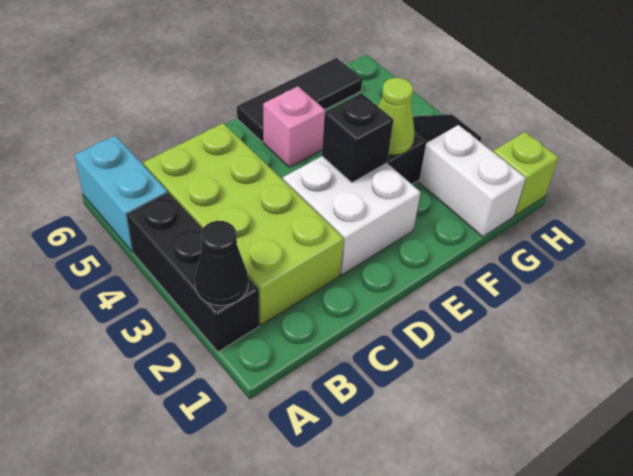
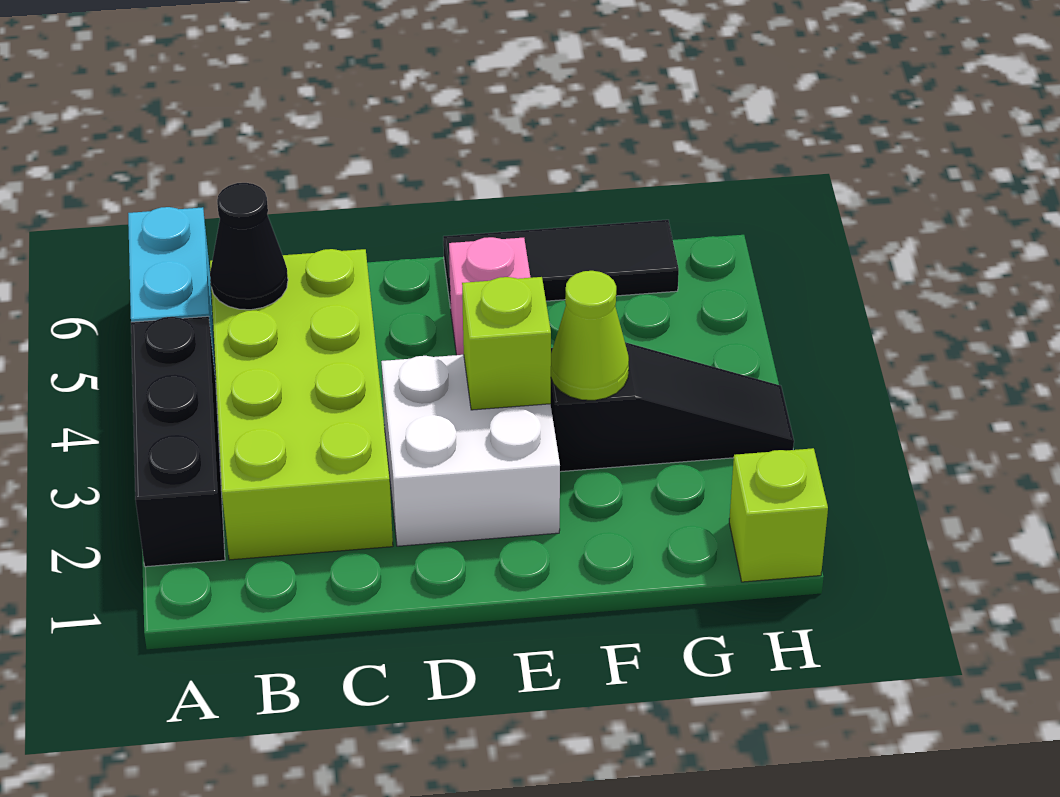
black 1x1 cone [195,221,248,306] -> black 1x1 cone moved to [210,183,288,310]
black 1x1 brick [322,93,393,183] -> lime 1x1 brick [462,277,551,410]
white 1x2 brick [419,125,526,237] -> none

